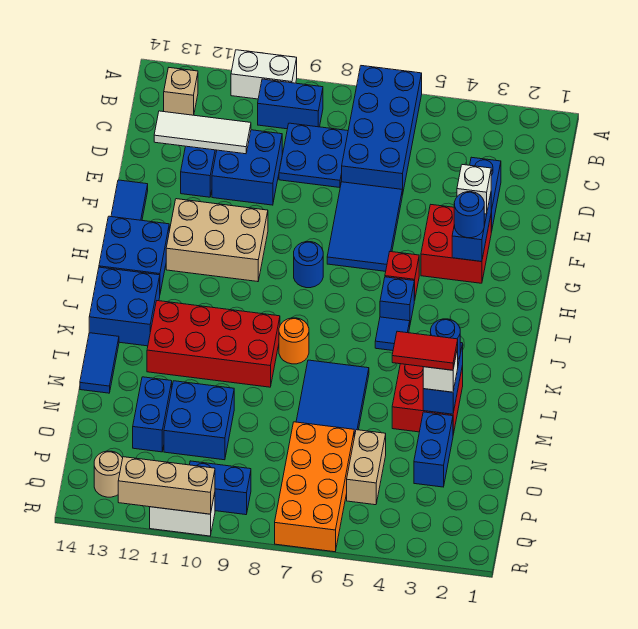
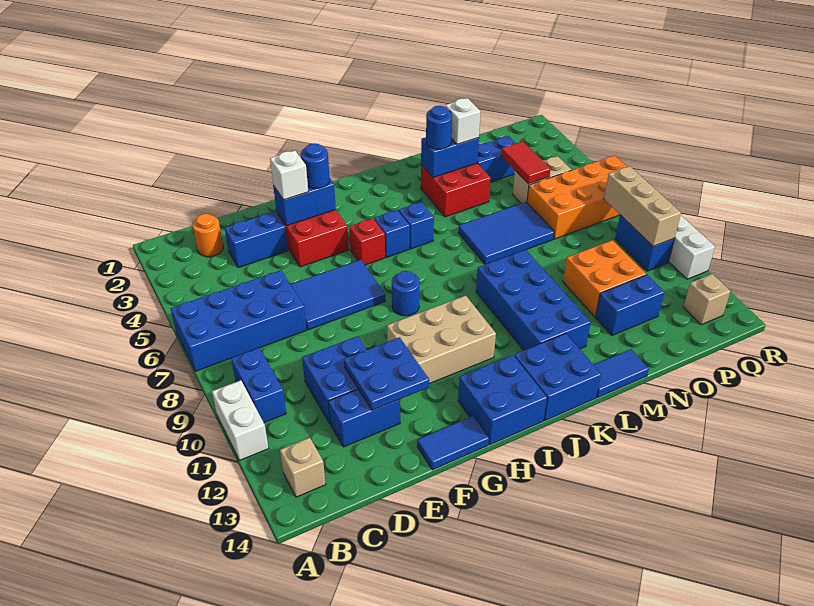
blue 2x2 plate [279,123,348,188] -> blue 2x2 plate moved to [344,337,429,410]
white 1x3 tile [154,111,251,154] -> none
tan 2x3 brick [166,199,268,282] -> tan 2x3 brick turned to [387,295,496,384]
blue 1x1 tile [375,317,410,351] -> blue 1x1 brick [399,202,434,249]
orange 1x1 round brick [279,318,309,364] -> orange 1x1 round brick moved to [193,214,223,257]
red 2x4 brick [147,301,280,387] -> blue 2x4 brick [476,250,591,350]
red 1x2 tile [392,331,458,370] -> red 1x2 tile moved to [501,141,550,184]
blue 2x2 brick [164,381,234,460] -> orange 2x2 brick [563,240,646,316]
tan 1x1 round brick [94,451,123,497] -> tan 1x1 brick [684,274,731,325]
tan 1x3 brick [118,457,215,514] -> tan 1x3 brick moved to [604,166,681,246]

